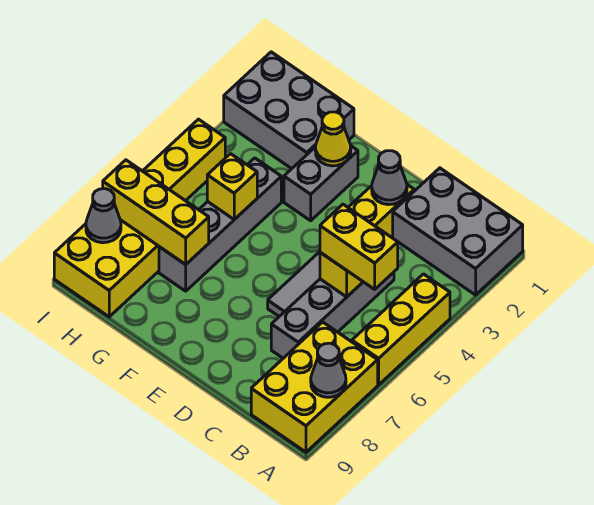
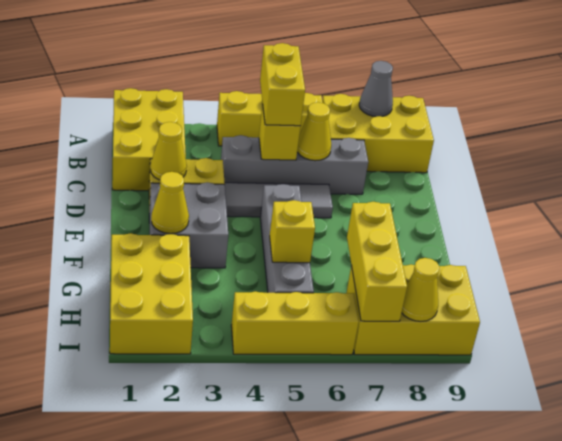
grey 2x3 brick [393,168,523,295] -> yellow 2x3 brick [112,88,186,191]
none -> yellow 1x1 cone [297,102,331,161]
grey 1x1 cone [372,151,407,205] -> yellow 1x1 cone [151,122,187,180]
grey 1x2 brick [284,145,358,221] -> grey 2x2 brick [149,182,228,268]
grey 2x3 brick [224,52,354,169] -> yellow 2x3 brick [110,233,193,354]
grey 1x4 brick [159,158,281,291] -> grey 1x4 brick turned to [260,184,314,293]
grey 1x1 cone [86,189,121,243] -> yellow 1x1 cone [402,258,439,321]

